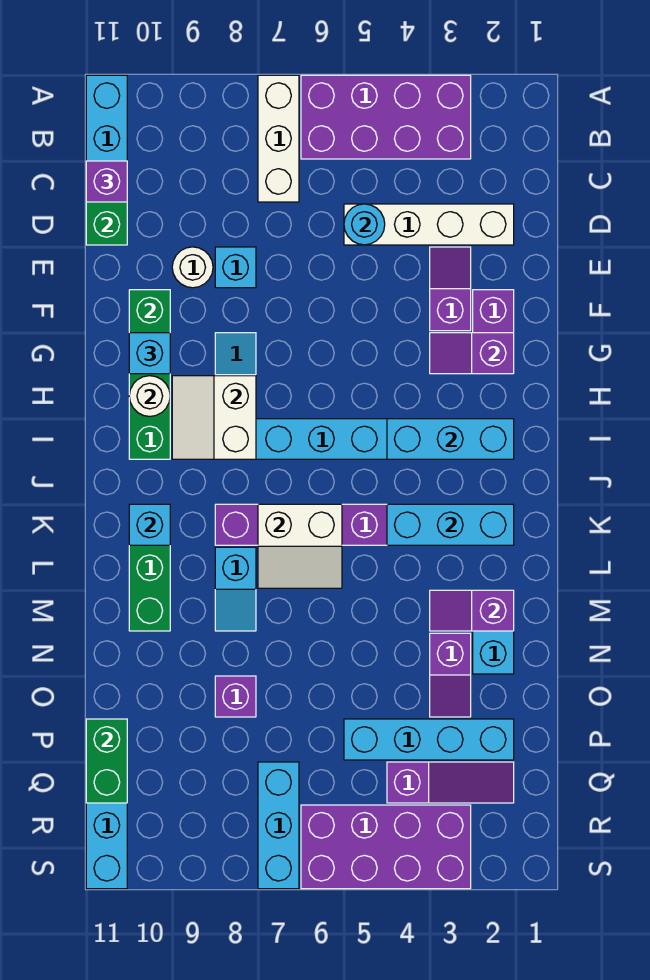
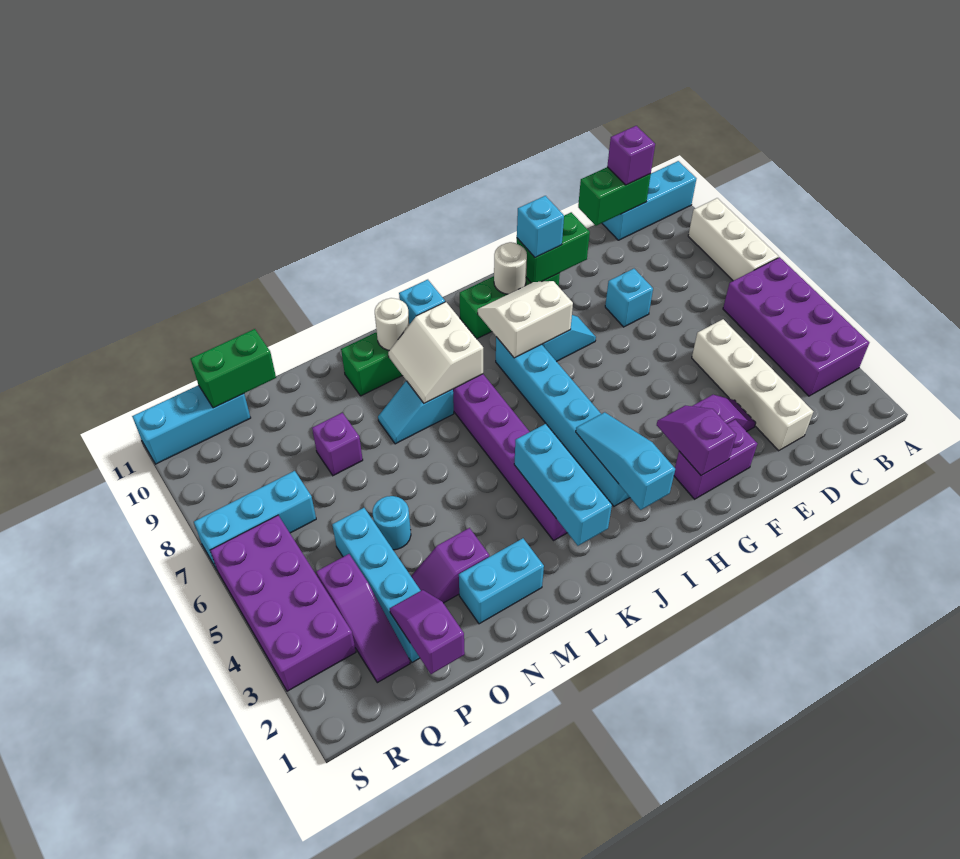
white 1x3 brick [258,75,299,202] -> white 1x3 brick turned to [688,198,778,281]
cyan 1x1 round brick [344,204,385,245] -> cyan 1x1 round brick moved to [373,496,411,550]
white 1x1 round brick [172,247,213,288] -> white 1x1 round brick moved to [375,298,409,350]
cyan 1x3 brick [387,419,514,459] -> cyan 1x3 slope [576,412,675,510]
white 2x2 slope [258,504,342,588] -> white 2x2 slope moved to [388,302,483,403]
purple 1x2 slope [430,590,514,631] -> purple 1x2 slope moved to [390,590,465,674]

